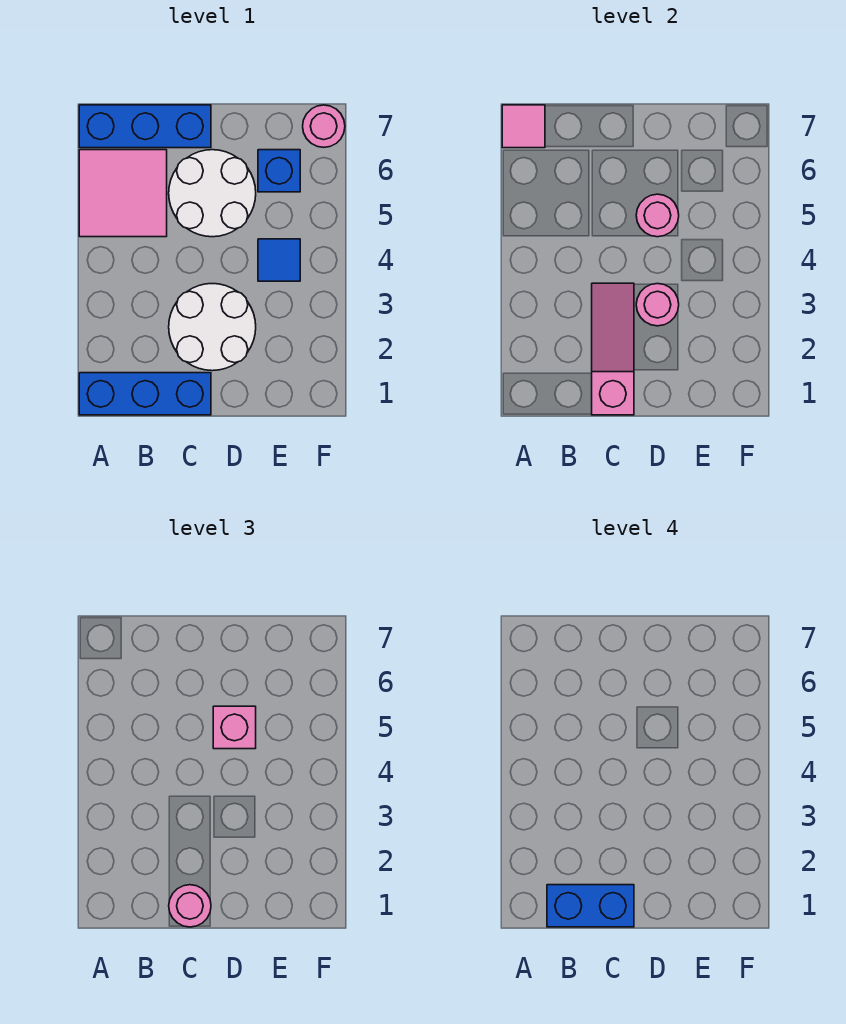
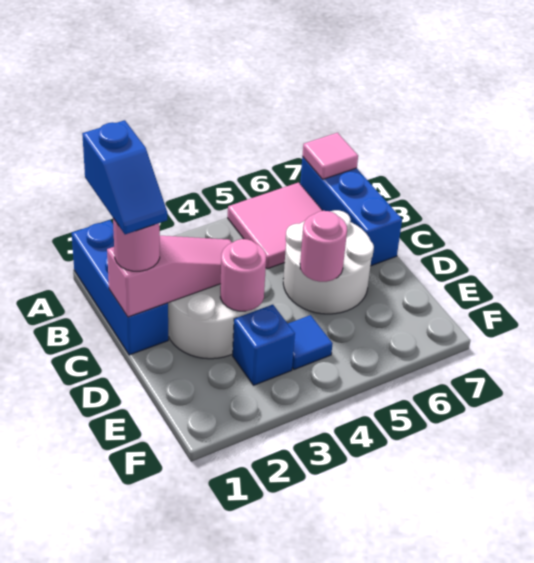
blue 1x2 brick [547,885,634,927] -> blue 1x2 slope [82,120,167,234]
pink 1x1 brick [213,706,256,749] -> none
blue 1x1 brick [258,150,300,192] -> blue 1x1 brick moved to [233,305,295,385]
pink 1x1 round brick [303,105,345,147] -> none

